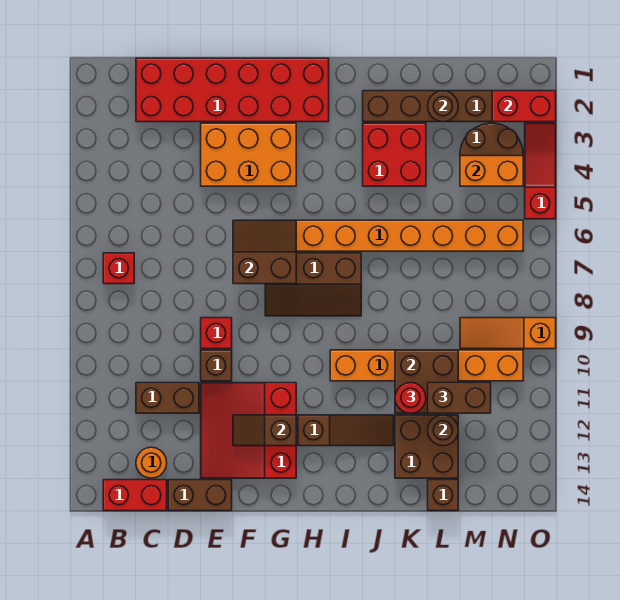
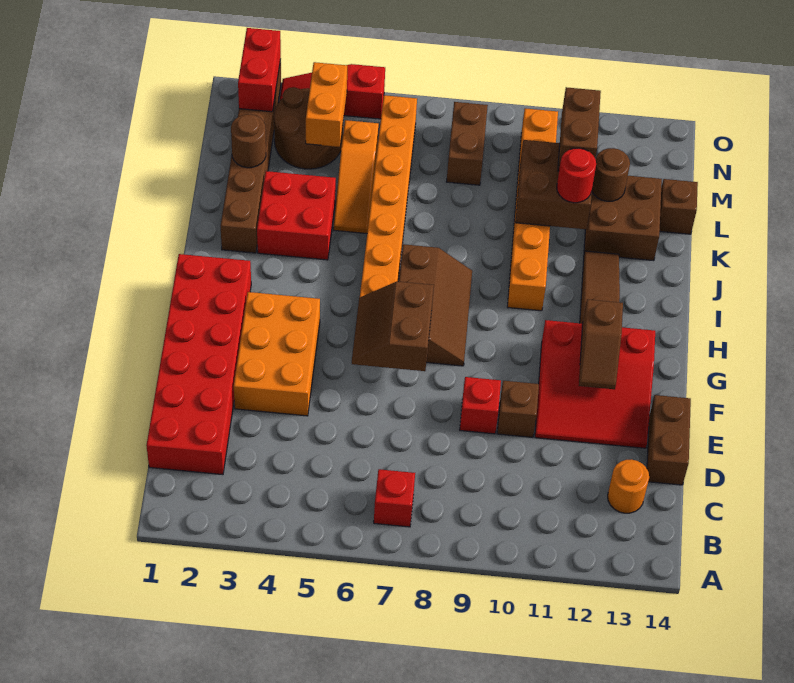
red 1x2 brick [103,480,167,511] -> none
brown 1x2 brick [136,383,199,413] -> brown 1x2 brick moved to [447,102,488,185]
orange 1x3 slope [460,318,556,349] -> orange 1x3 slope moved to [333,120,379,233]

